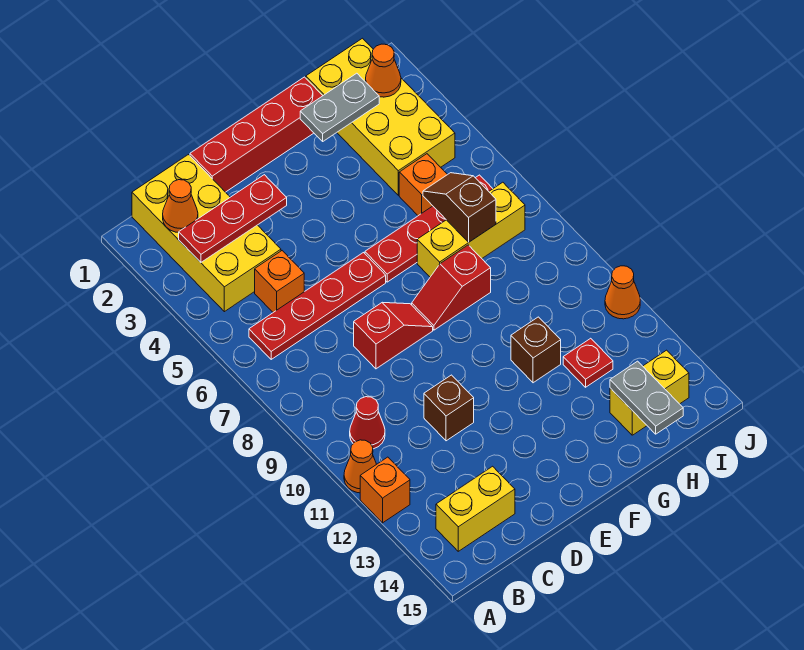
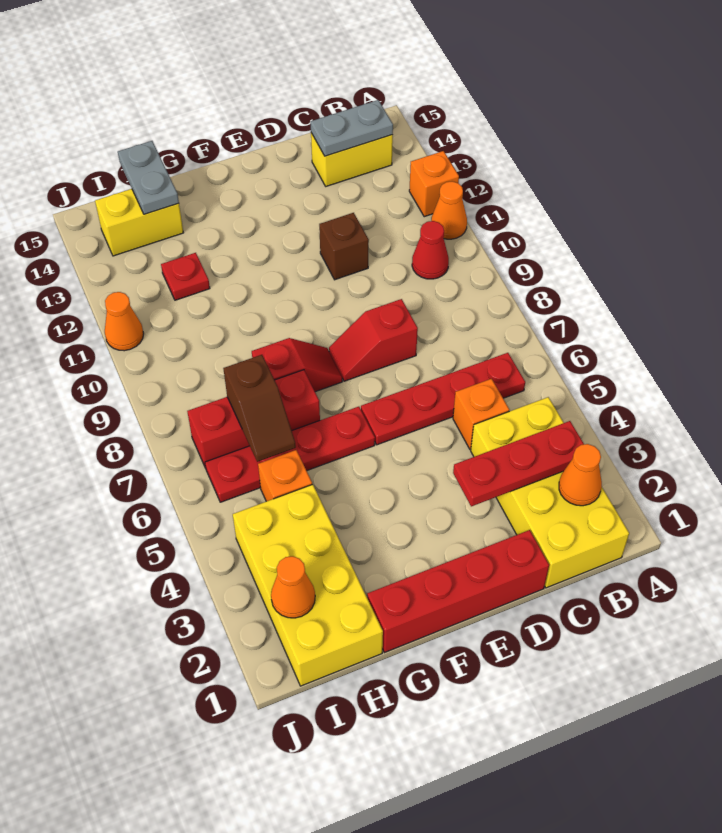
grey 1x2 plate [300,73,379,141] -> grey 1x2 plate moved to [311,100,393,156]
yellow 1x3 brick [417,182,525,277] -> red 1x3 brick [187,370,320,468]
brown 1x1 brick [511,317,561,383] -> none

